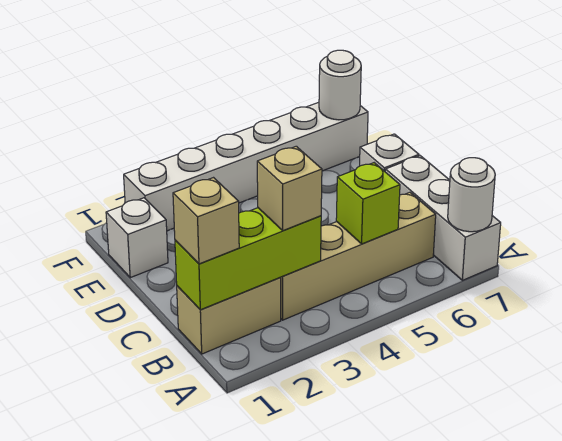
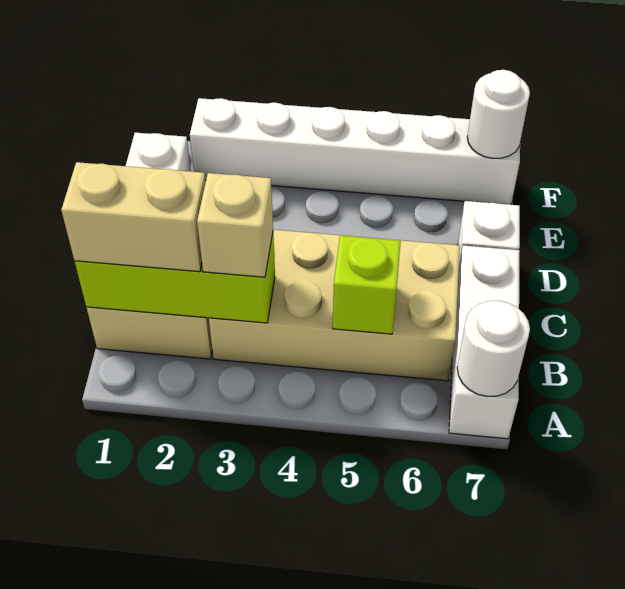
tan 1x1 brick [173,178,239,264] -> tan 1x2 brick [61,162,206,272]
tan 1x4 brick [280,192,436,320] -> tan 2x4 brick [209,230,460,381]

